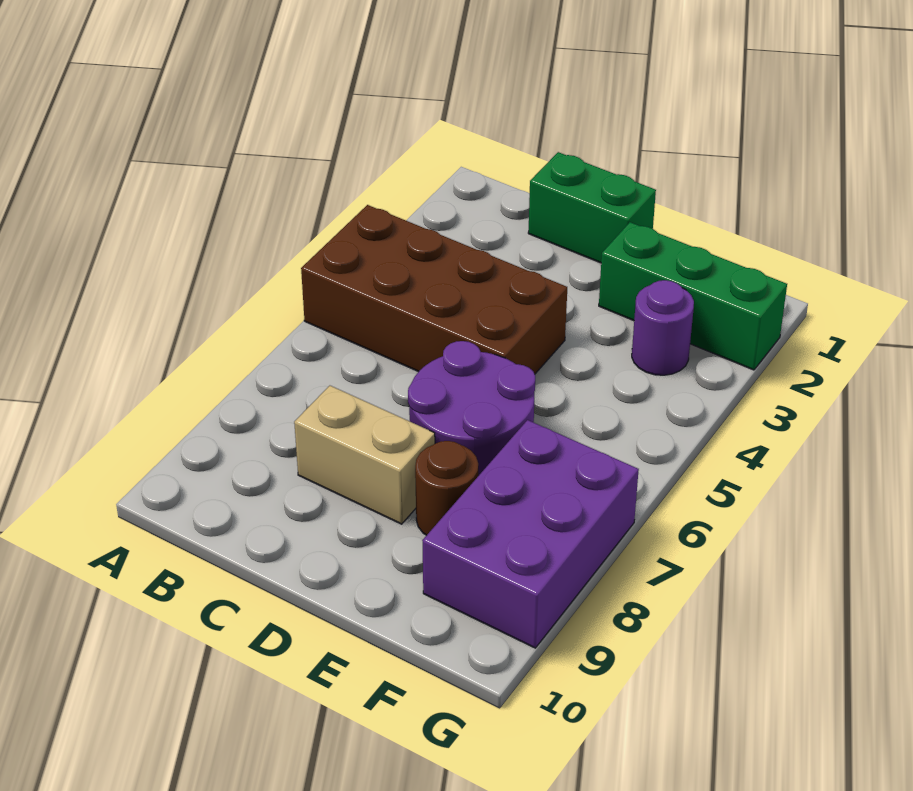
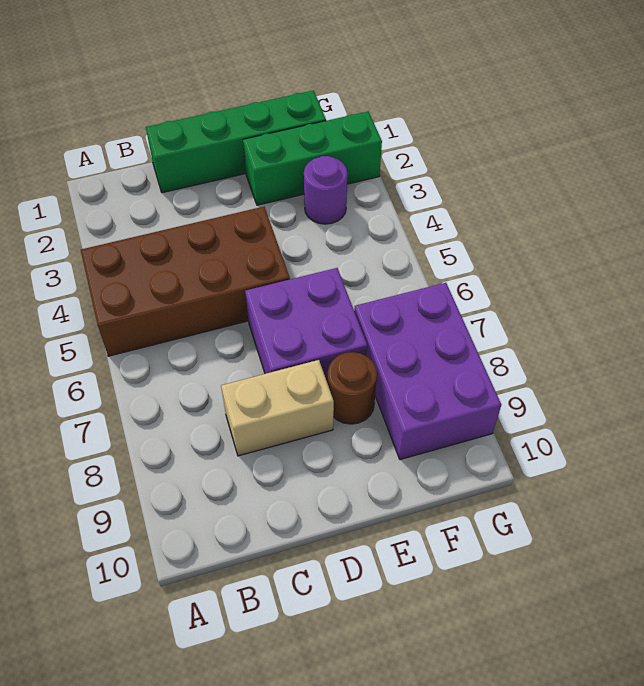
green 1x2 brick [528,152,656,263] -> green 1x4 brick [146,91,326,193]
purple 2x2 round brick [408,341,535,476] -> purple 2x2 brick [245,268,367,381]

